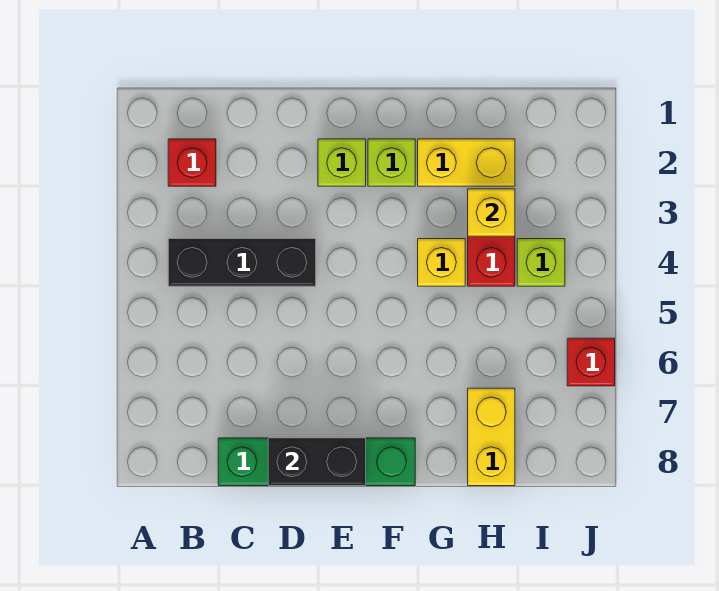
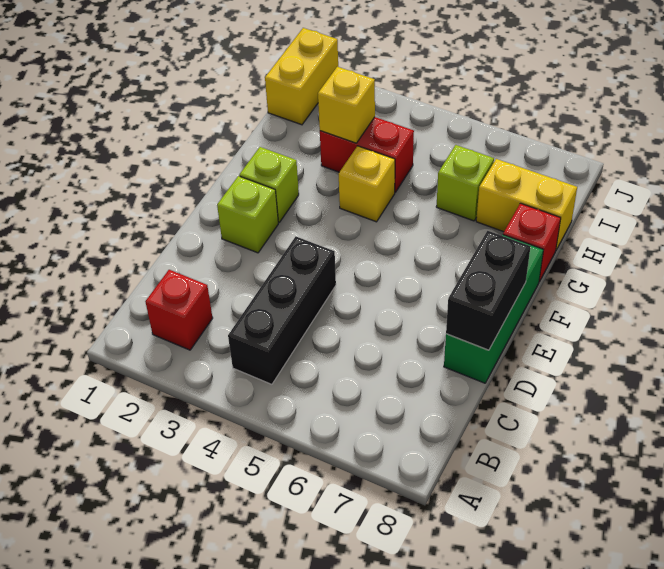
green 1x4 brick [218,438,415,486] -> green 1x3 brick [444,235,543,383]
yellow 1x2 brick [418,139,515,186] -> yellow 1x2 brick moved to [265,28,338,125]
lime 1x1 brick [517,239,565,286] -> lime 1x1 brick moved to [436,145,494,221]
red 1x1 brick [567,338,615,386] -> red 1x1 brick moved to [503,203,561,282]

